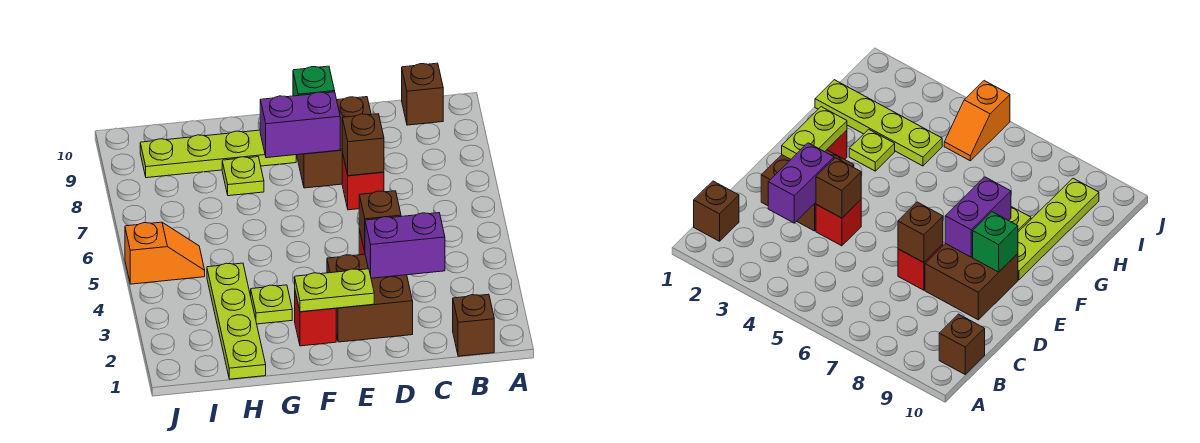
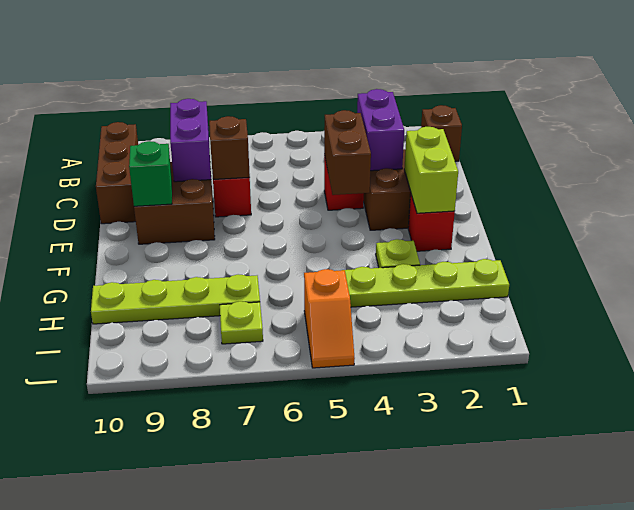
brown 1x1 brick [402,63,443,125] -> brown 1x3 brick [96,122,138,224]
brown 1x1 brick [359,191,401,251] -> brown 1x2 brick [324,110,371,195]
lime 1x2 plate [295,269,374,312] -> lime 1x2 brick [404,127,458,213]
purple 1x2 brick [260,92,340,158] -> purple 1x2 brick moved to [170,99,211,182]
lime 1x4 plate [140,130,296,178] -> lime 1x4 plate turned to [91,274,260,324]
lime 1x1 plate [222,157,264,196] -> lime 1x1 plate moved to [220,301,263,344]
orange 1x2 slope [125,222,205,284] -> orange 1x2 slope turned to [304,269,355,368]

